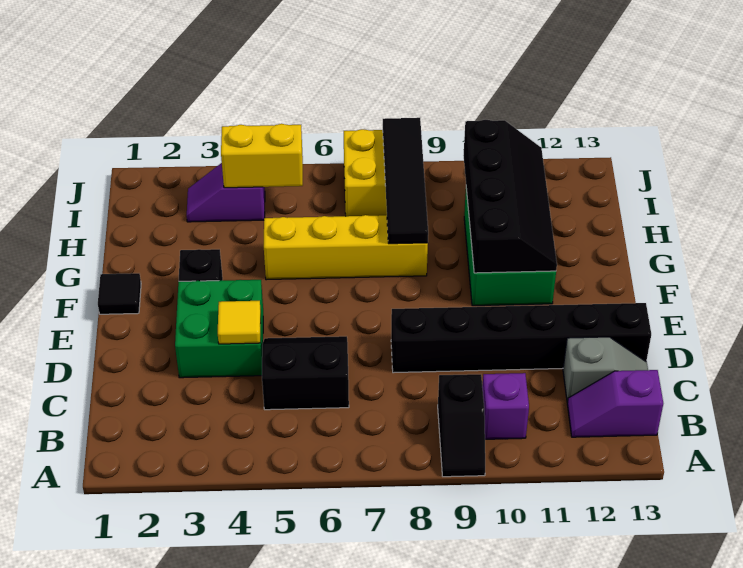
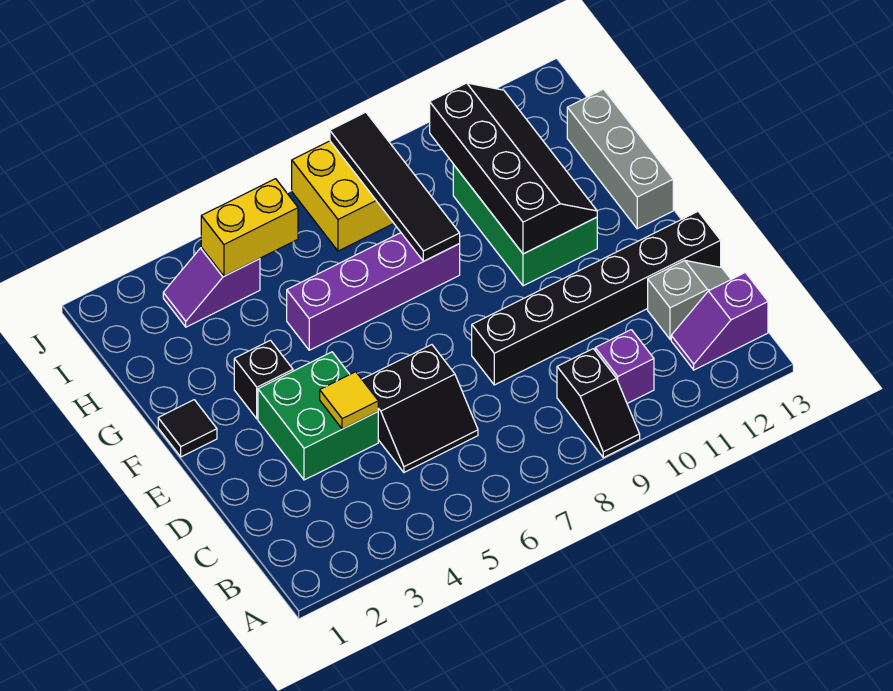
black 2x2 slope [262,336,349,410] -> black 2x2 slope turned to [362,345,478,472]
none -> grey 1x3 brick [567,89,673,229]
yellow 1x4 brick [264,215,428,280] -> purple 1x4 brick [287,233,460,350]

